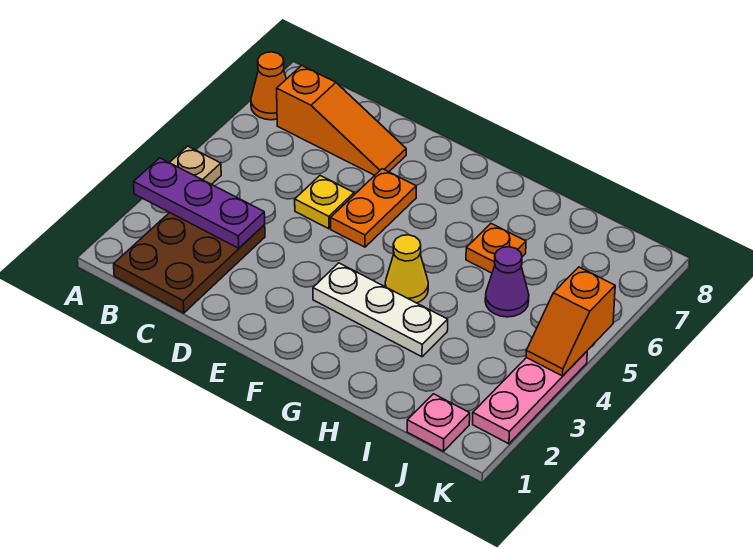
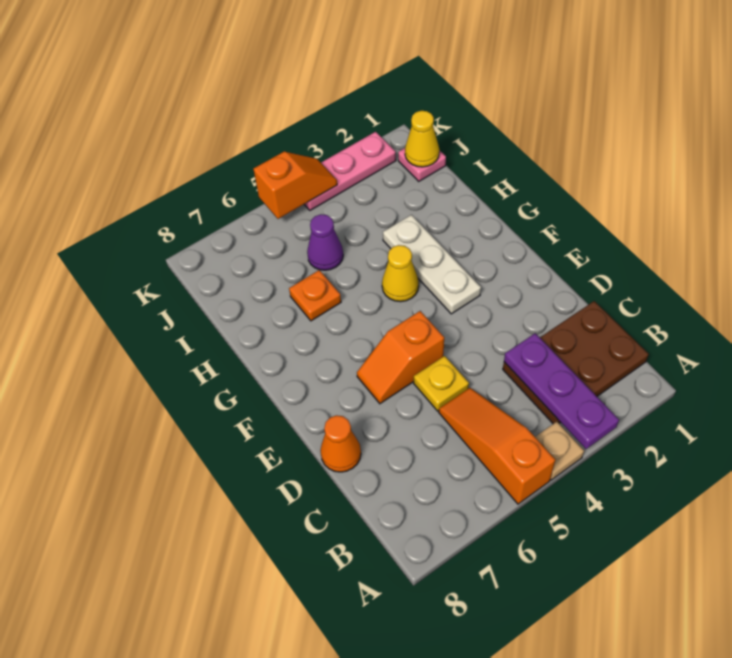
orange 1x1 cone [251,52,286,120] -> orange 1x1 cone moved to [320,415,361,472]
orange 1x3 slope [277,66,406,175] -> orange 1x3 slope moved to [439,388,555,504]
orange 1x2 plate [331,169,416,247] -> orange 1x2 slope [357,311,444,404]
none -> yellow 1x1 cone [405,111,439,167]

